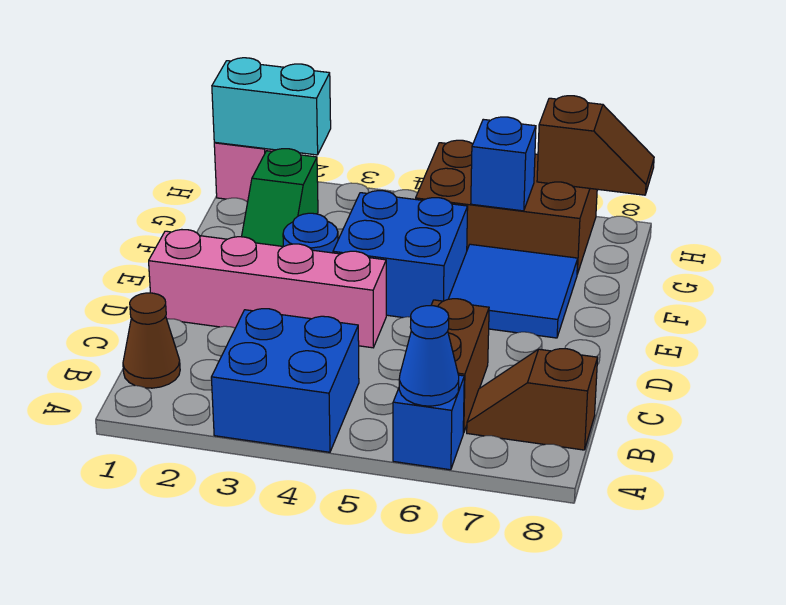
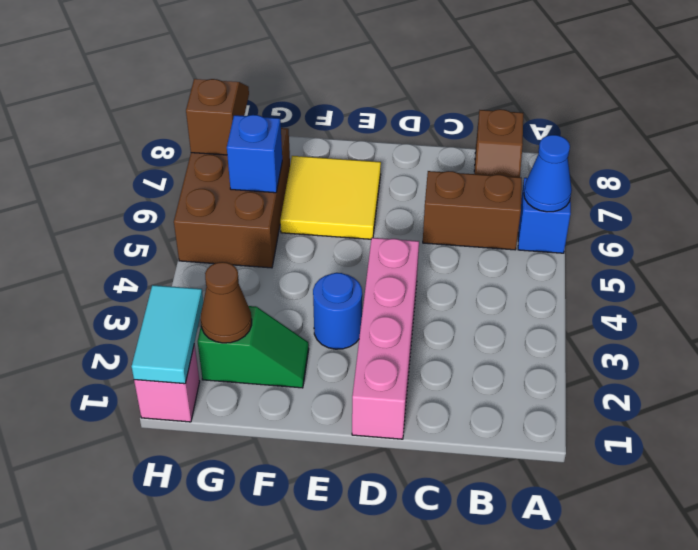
blue 2x2 brick [211,309,359,452] -> none
brown 1x1 cone [123,293,180,388] -> brown 1x1 cone moved to [201,262,252,343]
blue 2x2 brick [333,191,468,318] -> none
blue 2x2 tile [449,244,578,338] -> yellow 2x2 tile [280,156,381,239]
cyan 1x2 brick [212,58,331,155] -> cyan 1x2 tile [132,285,203,384]

